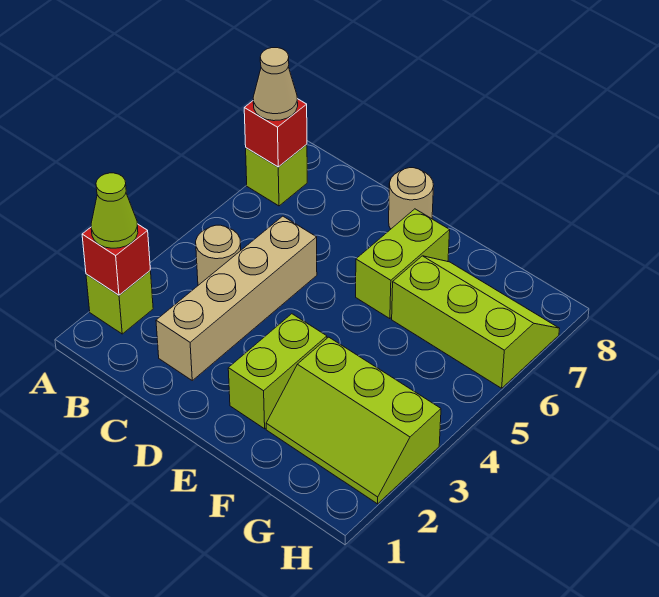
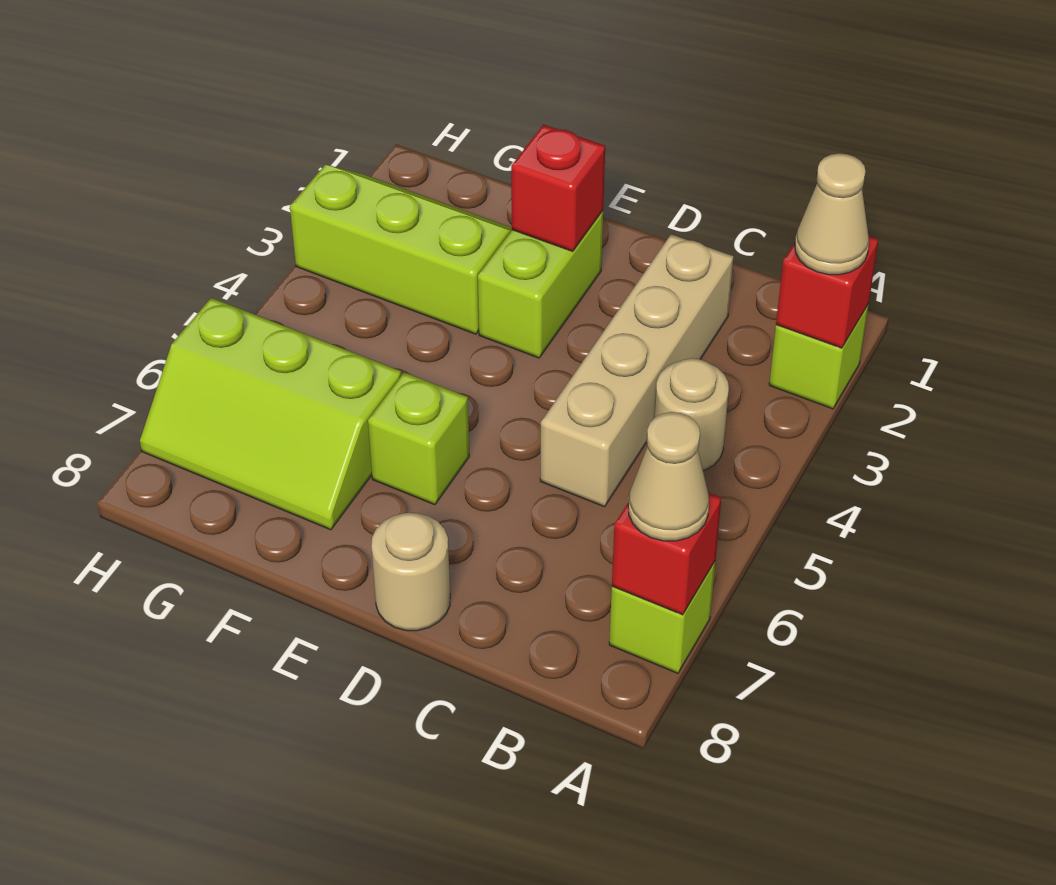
lime 1x1 cone [91,173,138,248] -> tan 1x1 cone [795,153,869,275]
none -> red 1x1 brick [511,125,605,251]
lime 1x2 brick [356,209,450,319] -> lime 1x1 brick [368,372,469,505]

